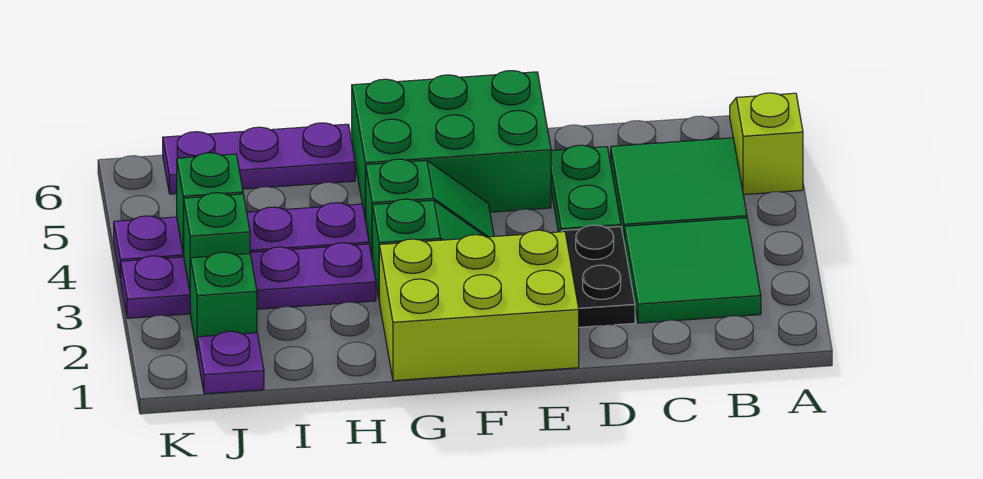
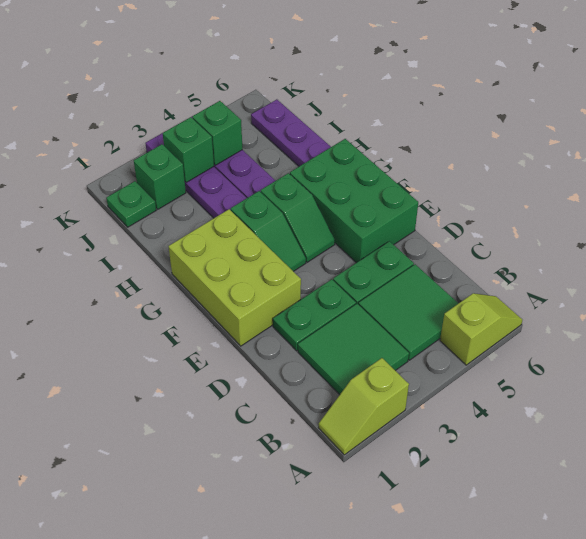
none -> lime 1x2 slope [319,358,409,455]
black 1x2 plate [561,225,635,327] -> green 1x2 plate [273,279,356,351]
purple 1x1 plate [197,331,264,394] -> green 1x1 plate [106,181,156,227]

